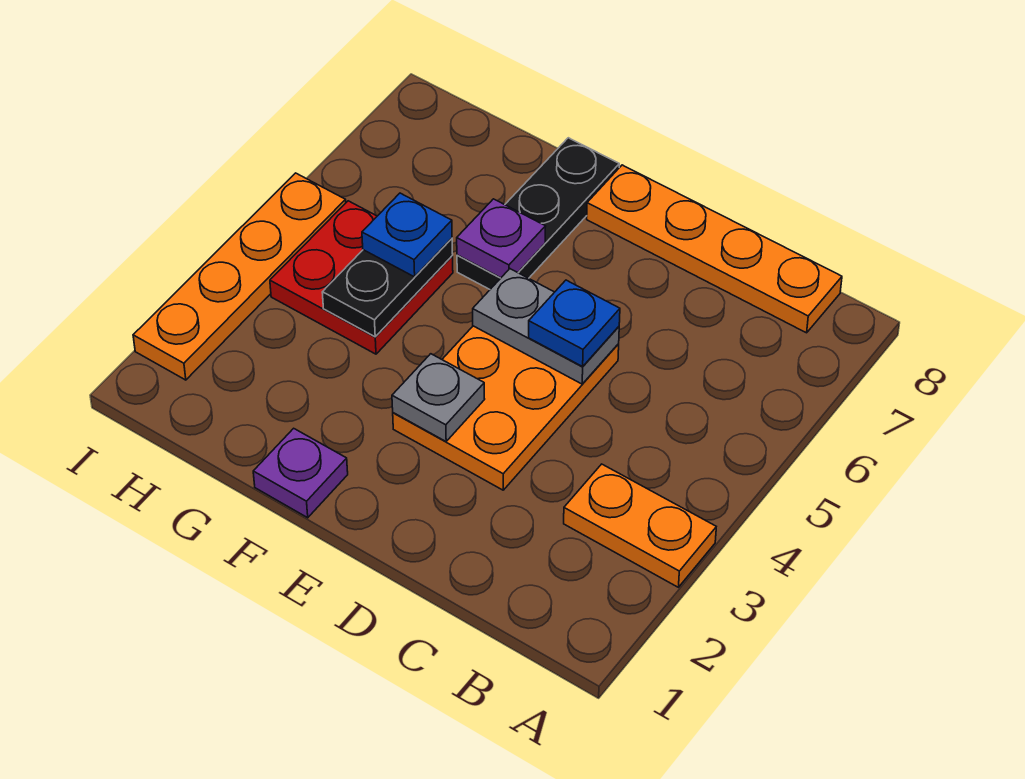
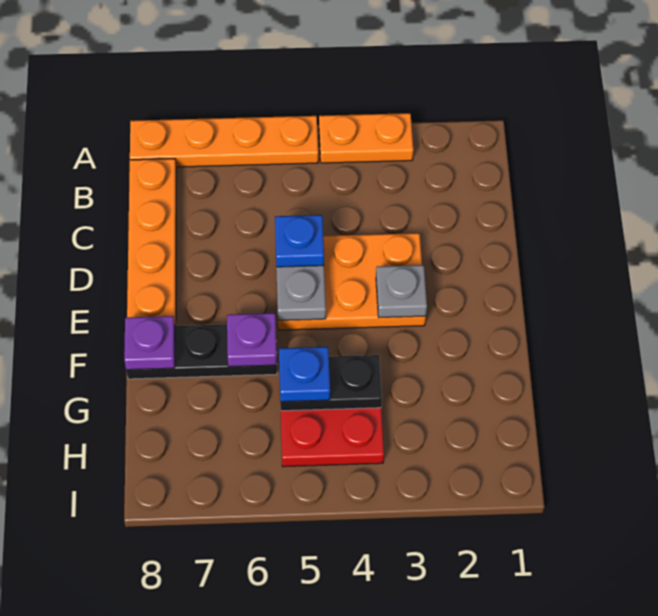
orange 1x2 plate [564,464,716,587] -> orange 1x2 plate turned to [319,113,413,163]
purple 1x1 plate [253,428,348,518] -> purple 1x1 plate moved to [124,316,175,370]
orange 1x4 plate [133,173,346,380] -> orange 1x4 plate moved to [130,116,318,167]

